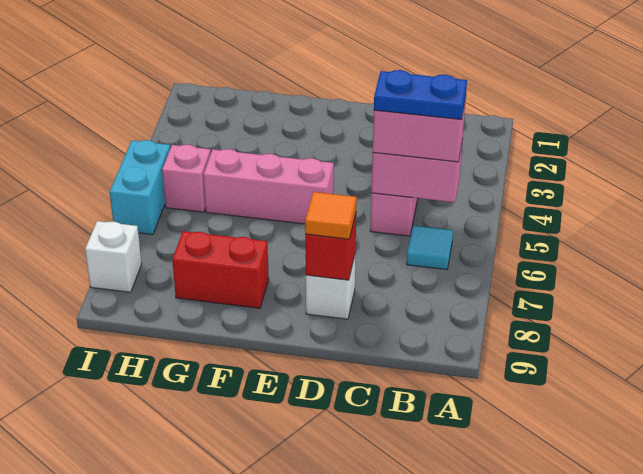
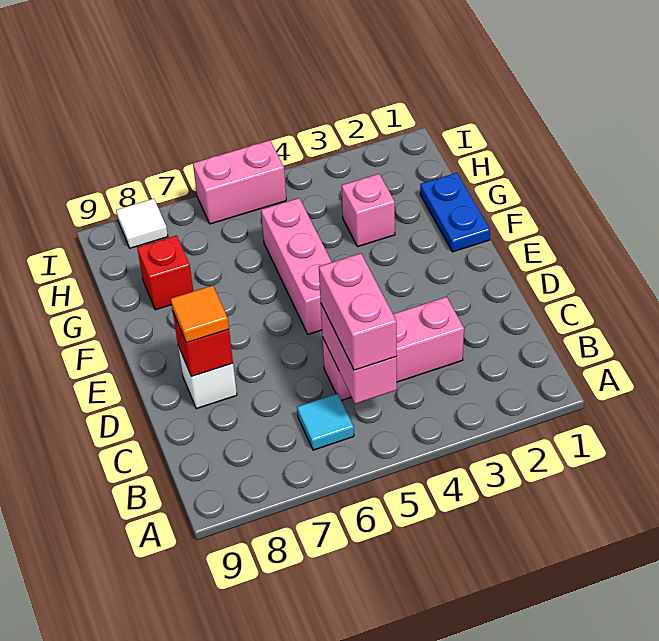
blue 1x2 plate [374,70,467,120] -> blue 1x2 plate moved to [420,173,490,252]
red 1x2 brick [172,231,269,308] -> red 1x1 brick [137,235,193,310]
pink 1x1 brick [162,145,211,212] -> pink 1x1 brick moved to [342,174,395,247]
cyan 1x2 brick [110,140,170,235] -> pink 1x2 brick [193,140,286,224]
white 1x1 brick [85,221,142,292] -> white 1x1 tile [116,199,168,248]

